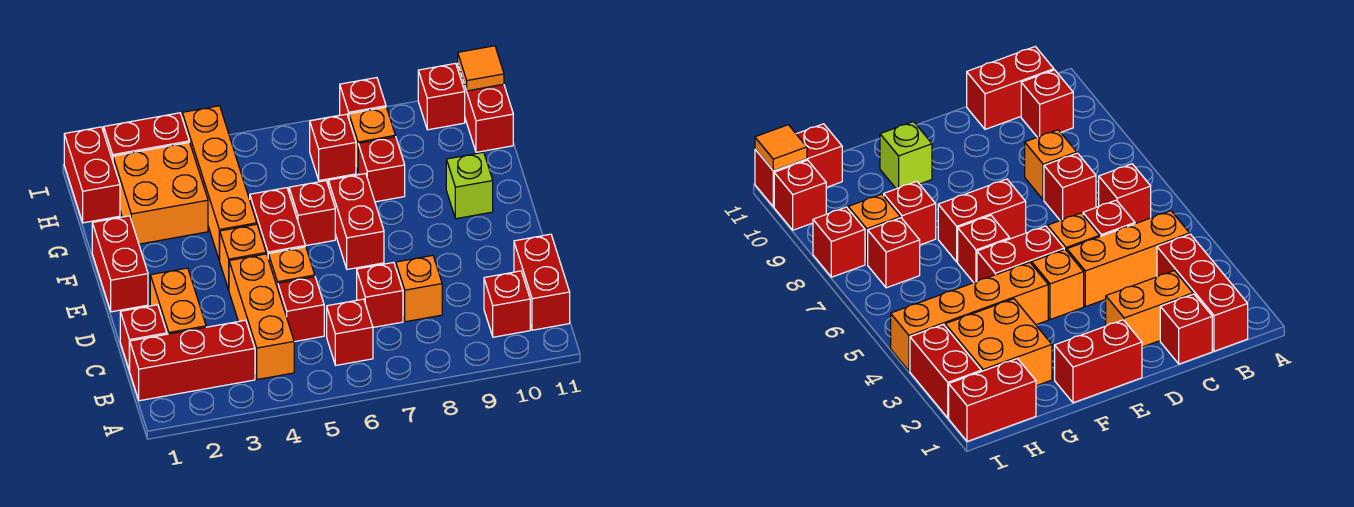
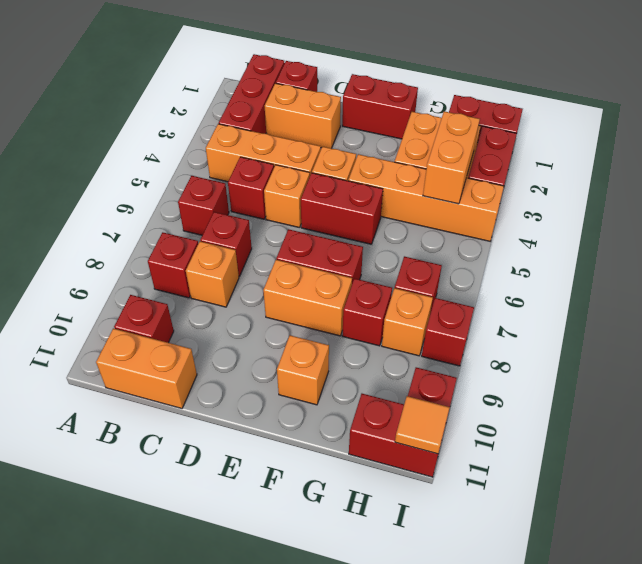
red 1x2 brick [514,234,570,330] -> orange 1x2 brick [96,328,197,408]
none -> orange 1x2 brick [263,260,352,336]
red 1x1 brick [289,181,335,246] -> red 1x1 brick moved to [148,232,198,298]
lime 1x1 brick [446,152,493,219] -> orange 1x1 brick [277,335,329,405]
none -> orange 1x2 brick [423,111,480,204]

